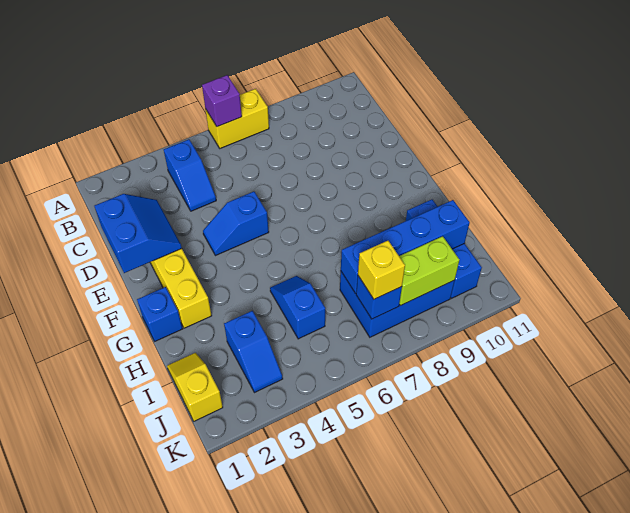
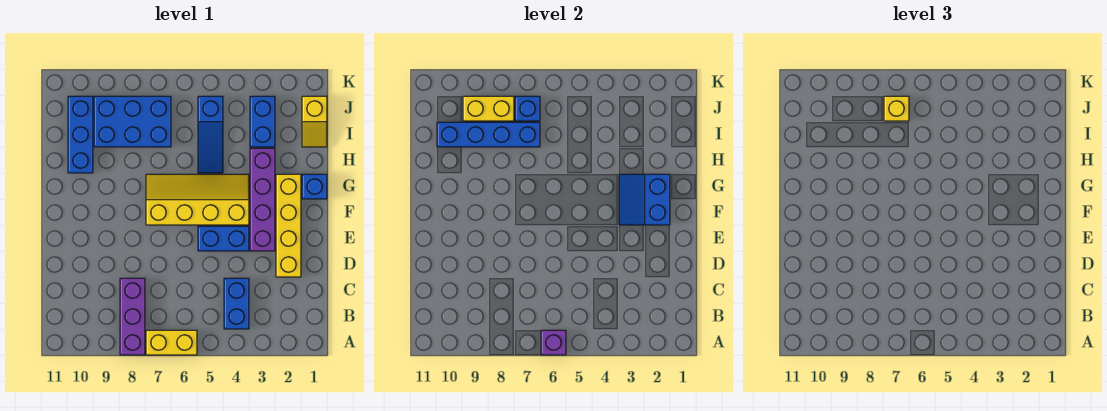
none -> purple 1x3 brick [120,278,145,355]
blue 1x2 slope [164,139,216,211] -> blue 1x2 brick [224,278,249,329]
blue 2x2 slope [94,194,182,273] -> blue 2x2 slope moved to [619,174,670,225]
none -> purple 1x4 brick [250,148,275,251]
blue 1x2 slope [203,192,269,256] -> blue 1x2 brick [198,226,249,251]
none -> yellow 2x4 slope [146,174,249,225]
blue 1x2 slope [270,276,325,339] -> blue 1x3 slope [198,96,223,173]
blue 1x2 slope [224,311,283,393] -> blue 1x2 brick [250,96,275,147]
lime 1x2 brick [399,236,460,306] -> yellow 1x2 brick [463,96,514,121]

